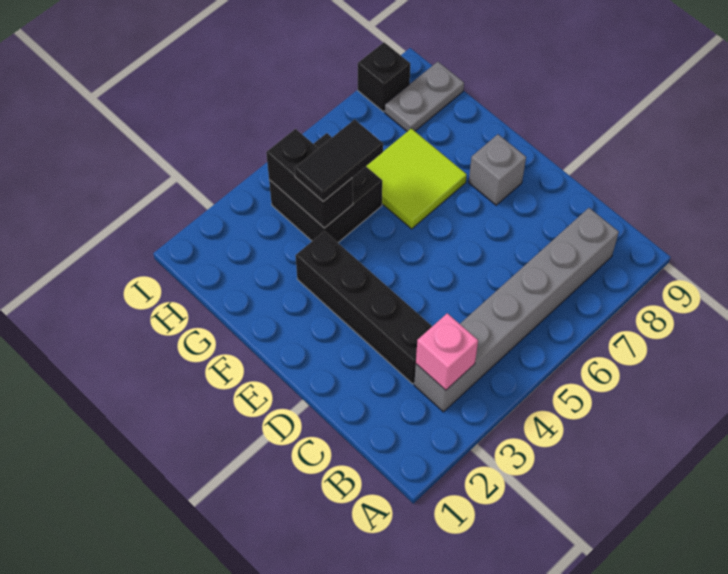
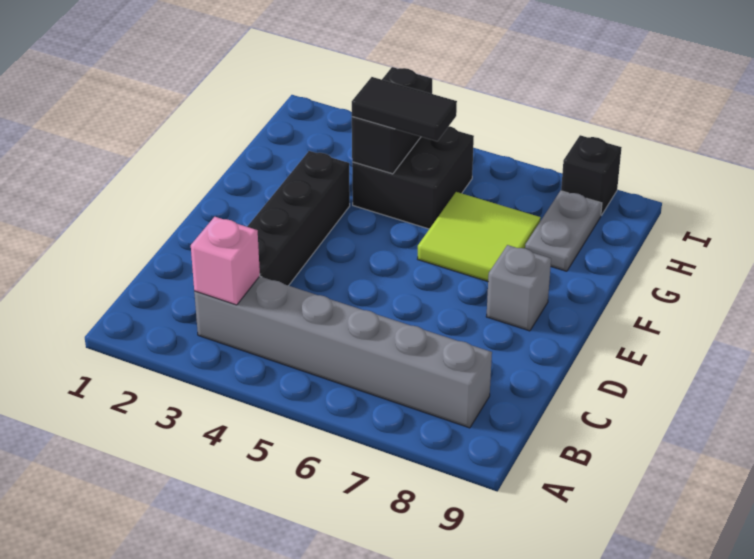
grey 1x2 plate [385,62,464,131] -> grey 1x2 plate turned to [525,191,602,271]

